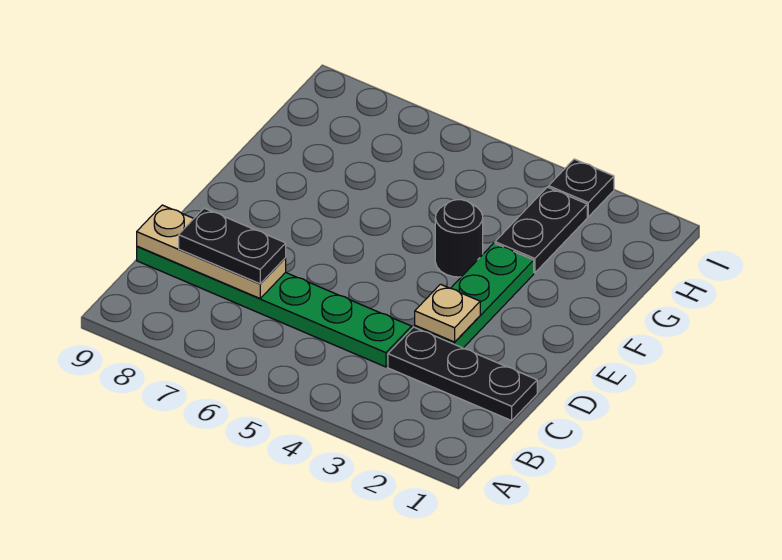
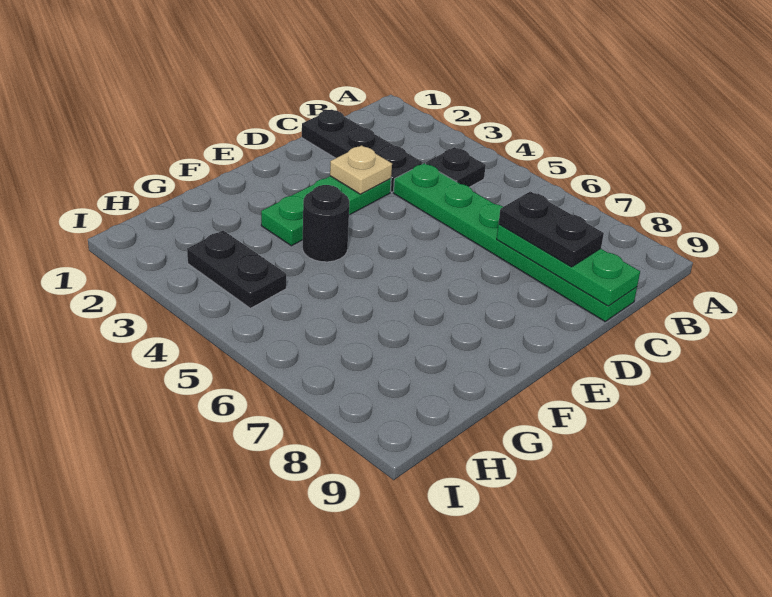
tan 1x3 plate [137,205,286,299] -> green 1x3 plate [497,225,640,306]
black 1x2 plate [495,187,587,273] -> black 1x2 plate turned to [187,231,286,308]
black 1x1 plate [549,159,614,217] -> black 1x1 plate moved to [426,147,486,187]

